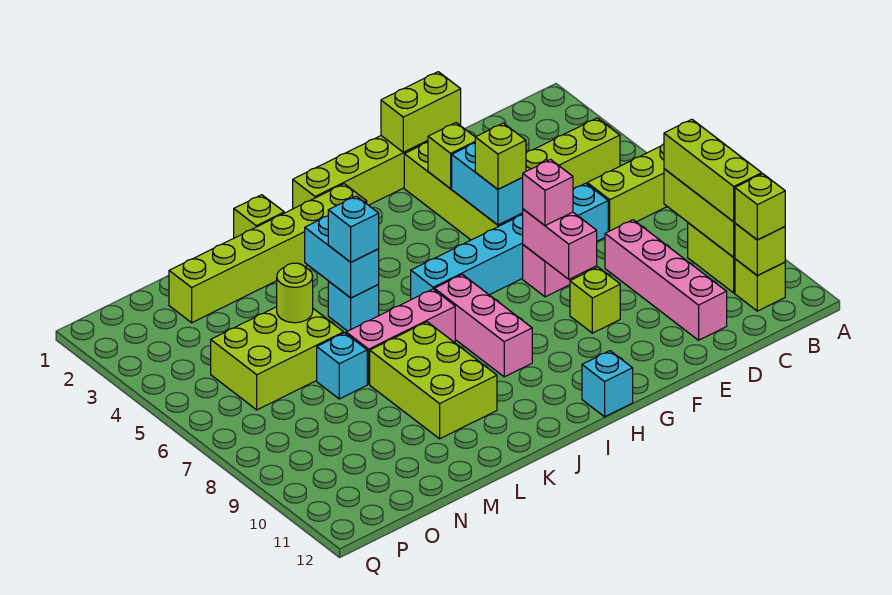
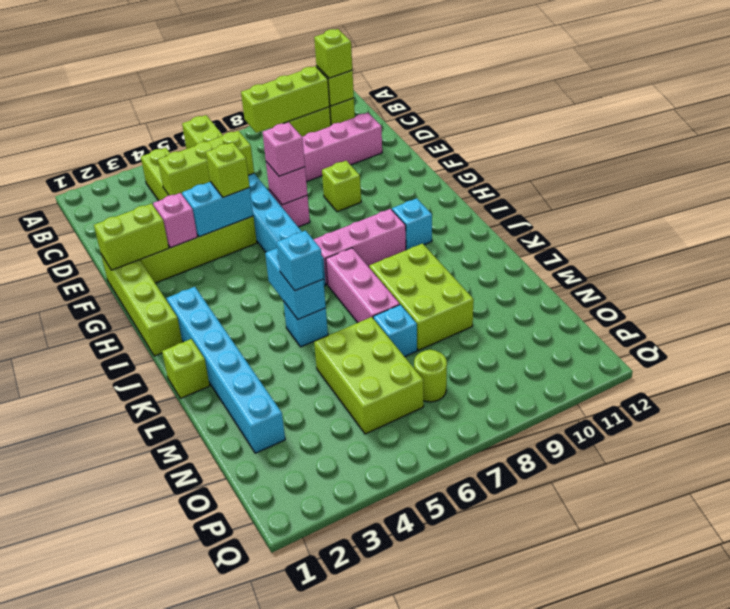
lime 1x3 brick [664,119,762,222] -> lime 1x3 brick moved to [158,131,254,195]
lime 1x2 brick [381,72,461,152] -> lime 1x2 brick turned to [94,204,169,270]
lime 1x1 brick [428,123,475,189] -> pink 1x1 brick [153,193,197,248]
pink 1x2 brick [523,209,597,279] -> pink 1x1 brick [266,162,307,205]
cyan 1x1 brick [582,351,633,417] -> cyan 1x1 brick moved to [392,198,432,250]
lime 1x6 brick [169,184,367,323] -> cyan 1x6 brick [167,287,285,453]
cyan 1x2 brick [305,216,379,298] -> cyan 1x2 brick turned to [265,248,326,319]
lime 2x3 brick [370,322,497,439] -> lime 2x3 brick turned to [369,244,474,350]
lime 1x1 round brick [277,263,313,323] -> lime 1x1 round brick moved to [414,350,447,402]

